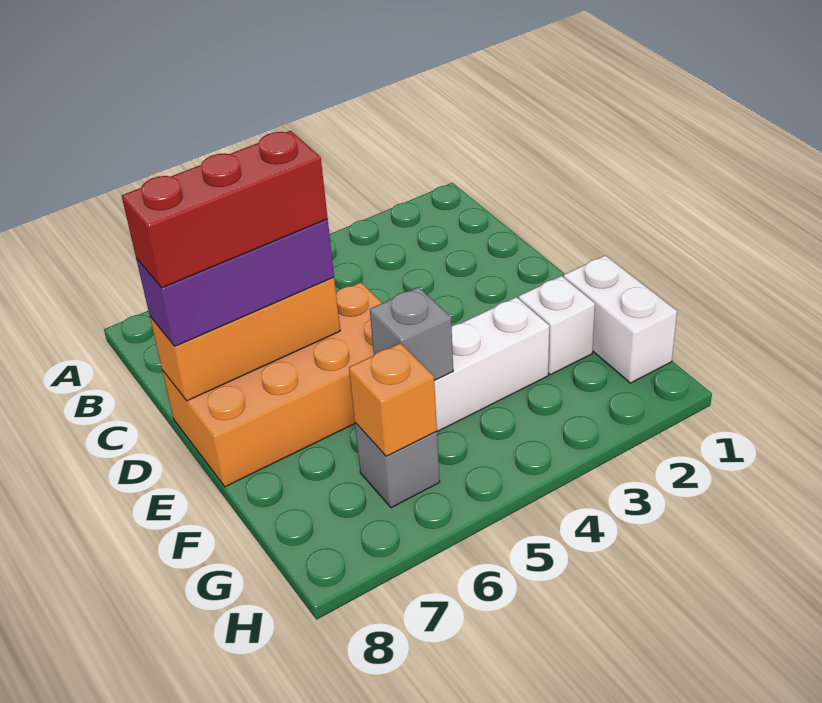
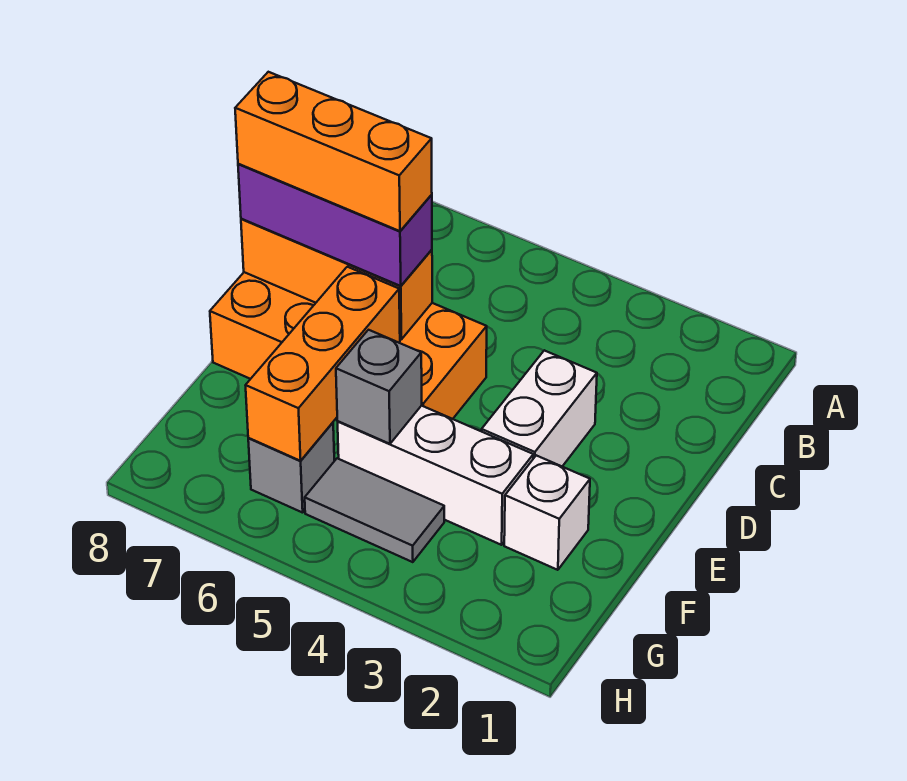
red 1x3 brick [122,131,328,288] -> orange 1x3 brick [235,72,432,231]
white 1x2 brick [564,256,677,383] -> white 1x2 brick moved to [482,350,597,466]
none -> grey 1x2 tile [305,458,444,562]
orange 1x1 brick [349,343,437,456] -> orange 1x3 brick [246,267,400,461]

